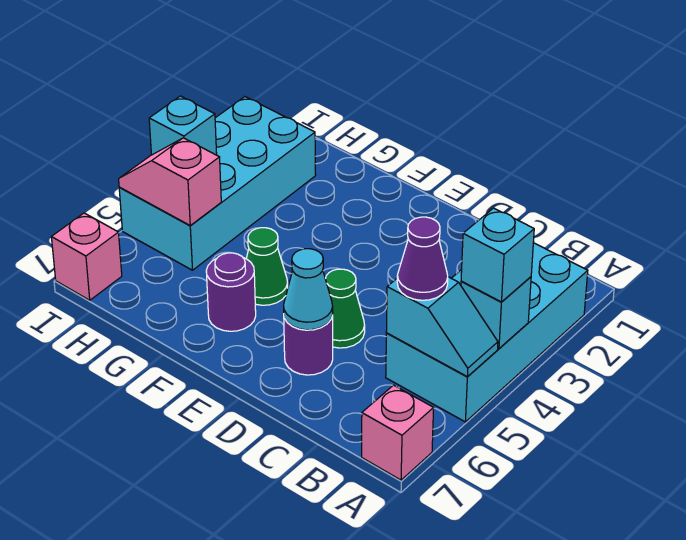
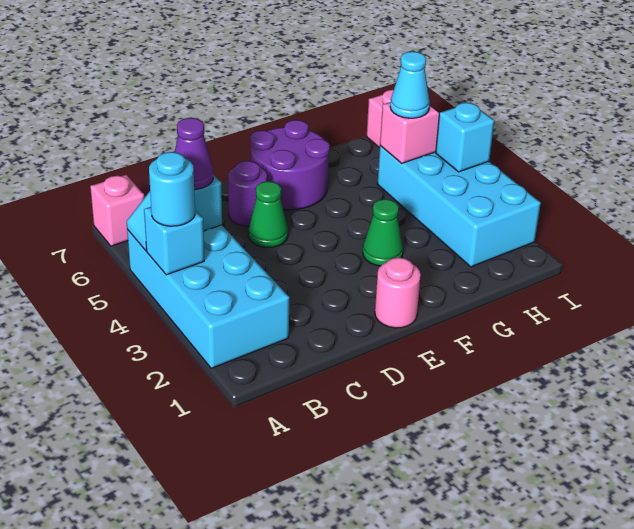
cyan 1x1 brick [461,208,534,302] -> cyan 1x1 round brick [149,152,195,226]
cyan 1x1 cone [284,249,333,330] -> cyan 1x1 cone moved to [390,51,430,118]
none -> pink 1x1 round brick [375,257,421,328]
green 1x1 cone [246,228,288,305] -> green 1x1 cone moved to [363,199,403,266]
purple 1x1 round brick [206,253,256,331] -> purple 2x2 round brick [250,120,330,210]

